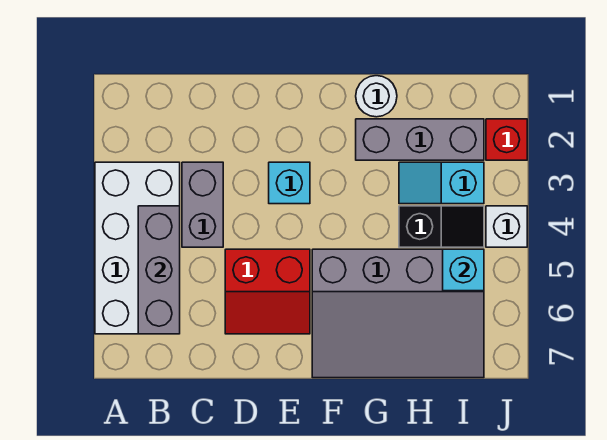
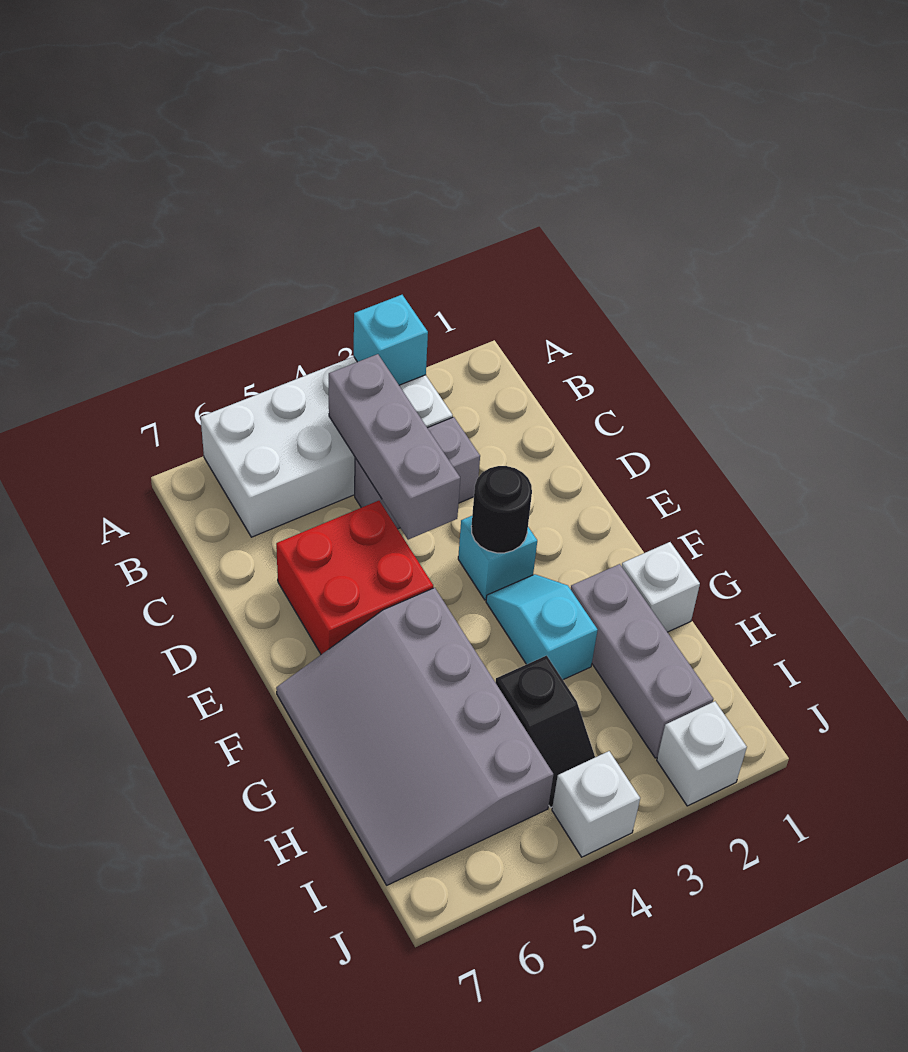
grey 1x3 brick [138,206,180,334] -> grey 1x3 brick turned to [329,354,460,540]
red 2x2 slope [225,249,310,334] -> red 2x2 brick [276,501,433,655]
none -> black 1x1 round brick [471,466,532,553]
white 1x1 round brick [356,76,397,117] -> white 1x1 brick [622,542,700,632]
cyan 1x2 slope [399,162,484,204] -> cyan 1x2 slope moved to [486,574,598,680]
cyan 1x1 brick [443,249,484,291] -> cyan 1x1 brick moved to [354,295,428,385]
red 1x1 brick [486,119,527,160] -> white 1x1 brick [657,701,747,806]

